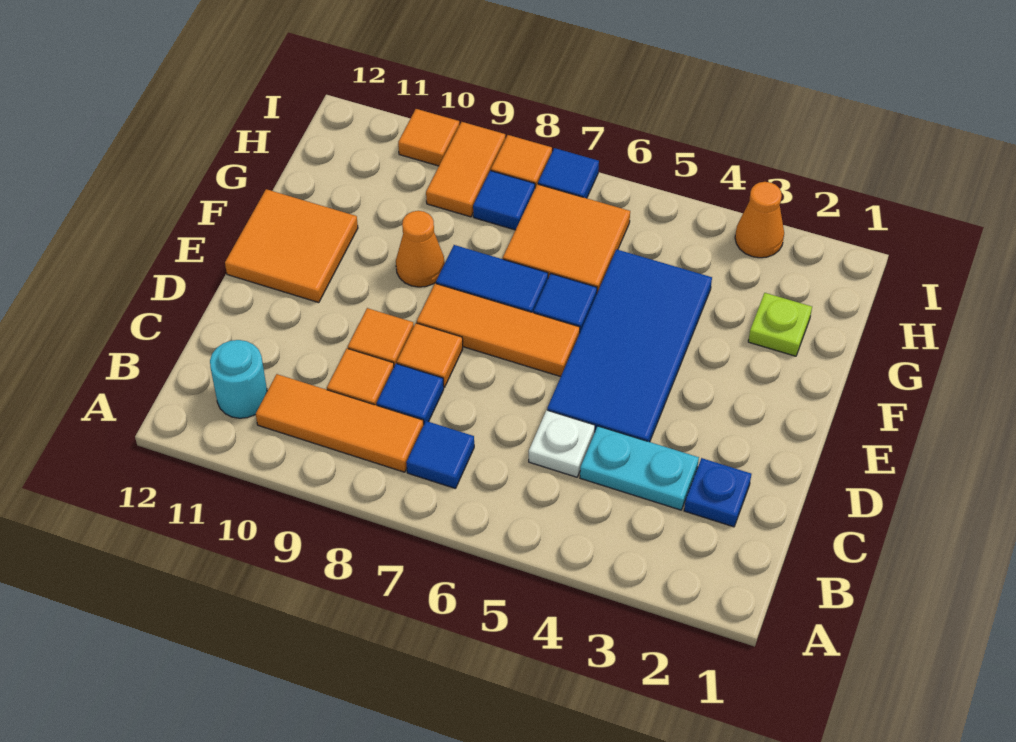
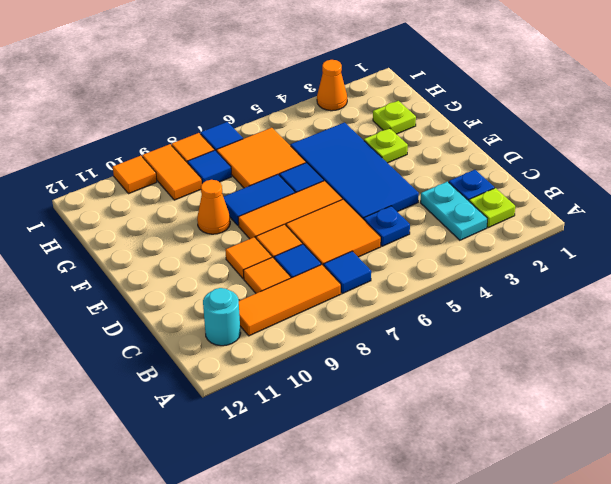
none -> lime 1x1 plate [469,188,515,228]
cyan 1x2 plate [580,426,699,510] -> cyan 1x2 plate turned to [421,181,488,240]
white 1x1 plate [529,410,595,477] -> blue 1x1 plate [364,206,410,246]
orange 2x2 tile [225,189,358,303] -> orange 2x2 tile moved to [286,199,381,266]
none -> lime 1x1 plate [364,128,408,163]

